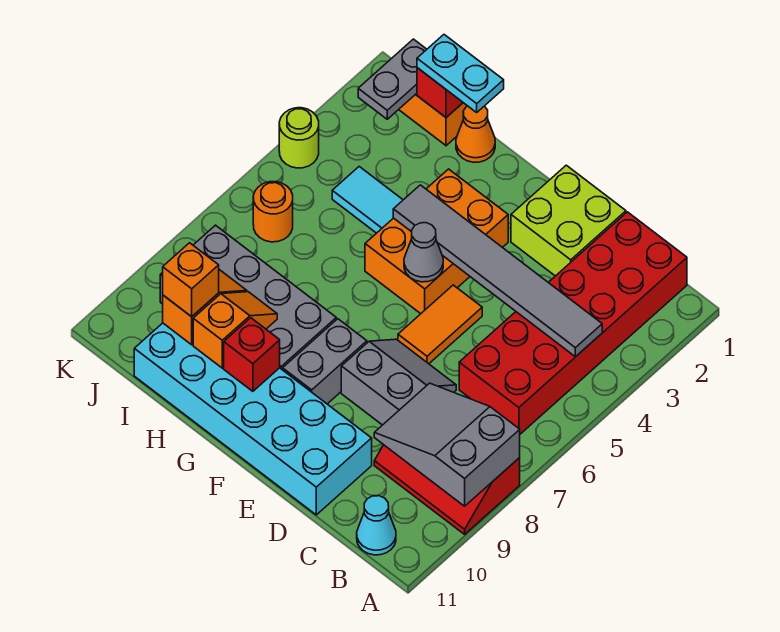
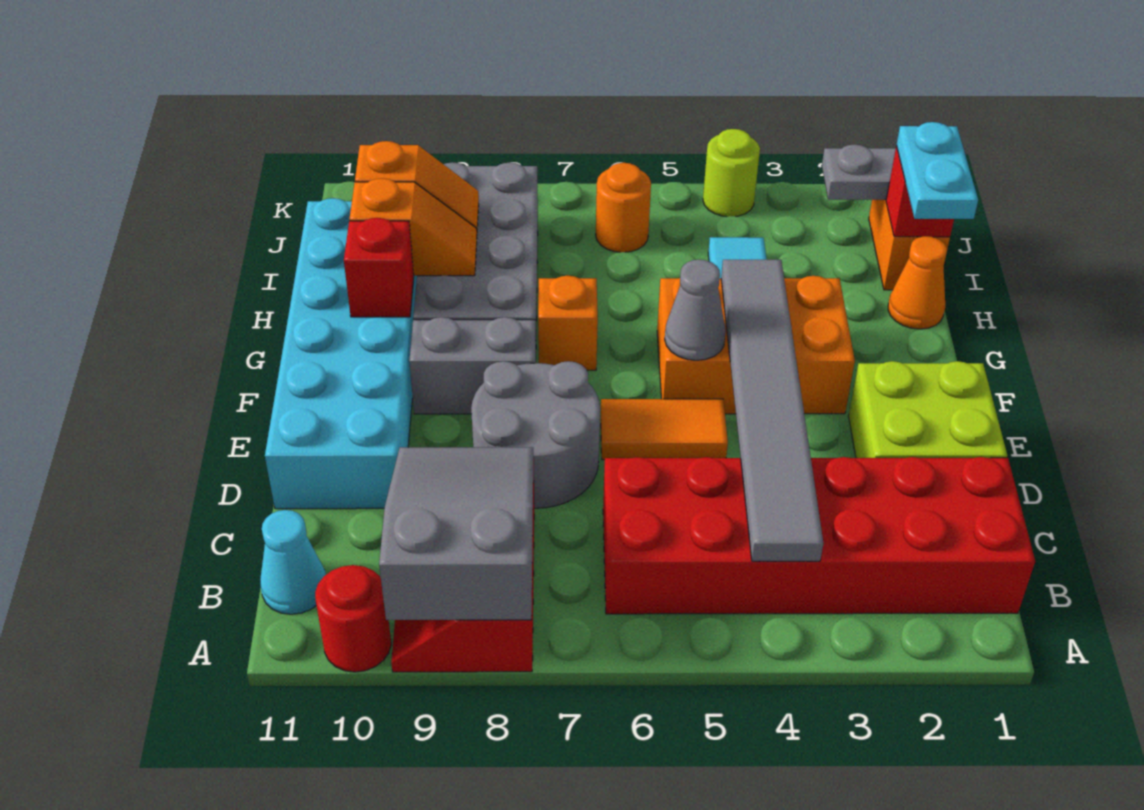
none -> red 1x1 round brick [315,565,391,672]
grey 2x2 slope [341,339,456,425] -> grey 2x2 round brick [471,361,600,508]
orange 1x1 brick [163,243,219,317] -> orange 1x1 brick moved to [538,276,598,370]

